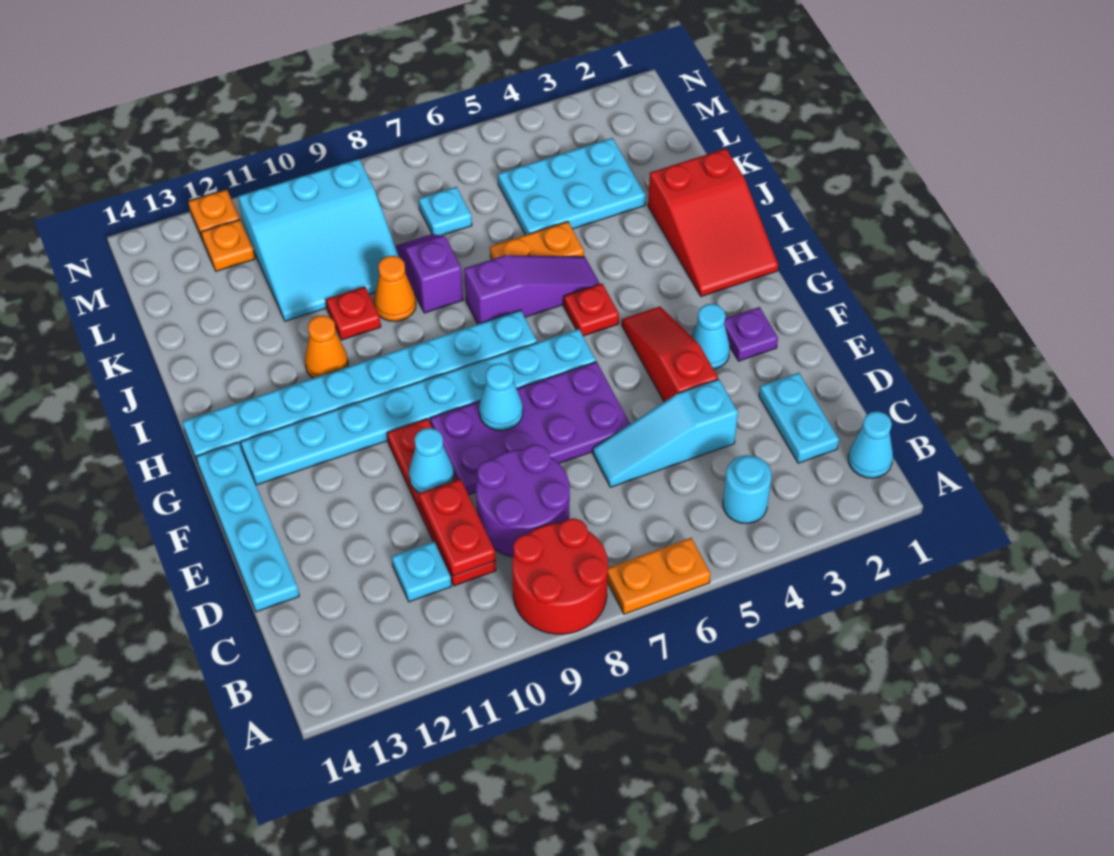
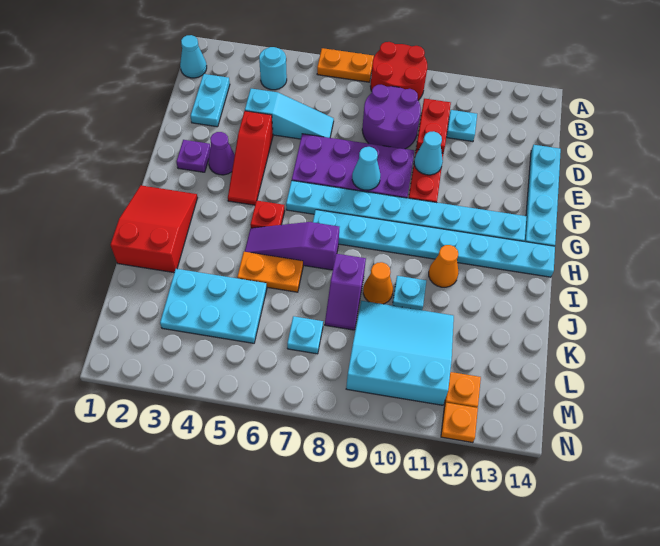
cyan 1x1 cone [691,304,730,369] -> purple 1x1 cone [208,132,235,175]
red 1x1 plate [326,287,381,340] -> cyan 1x1 plate [392,276,426,310]

